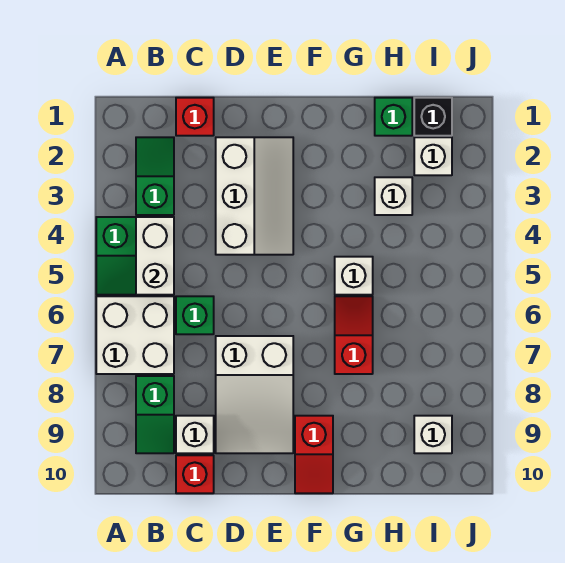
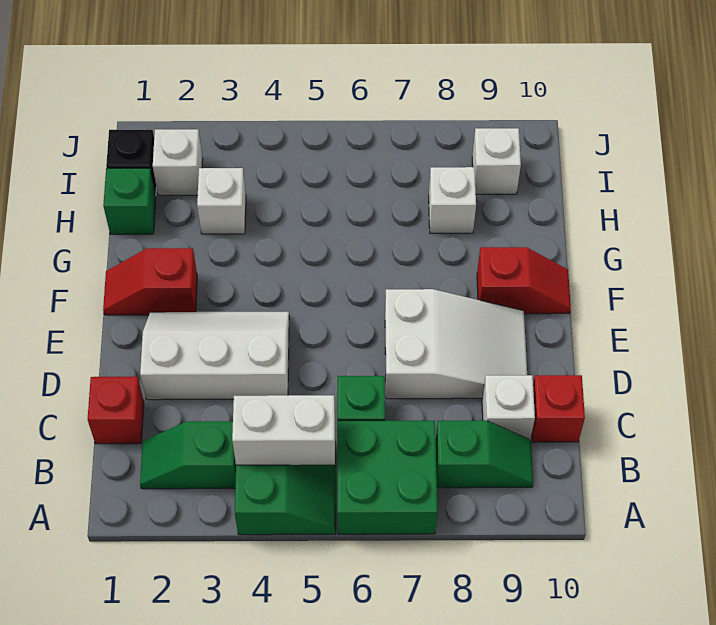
white 2x2 brick [96,296,174,374] -> green 2x2 brick [337,421,437,534]
white 1x1 brick [335,257,373,295] -> white 1x1 brick moved to [429,167,476,233]
red 1x2 slope [335,296,373,374] -> red 1x2 slope moved to [103,248,197,315]

